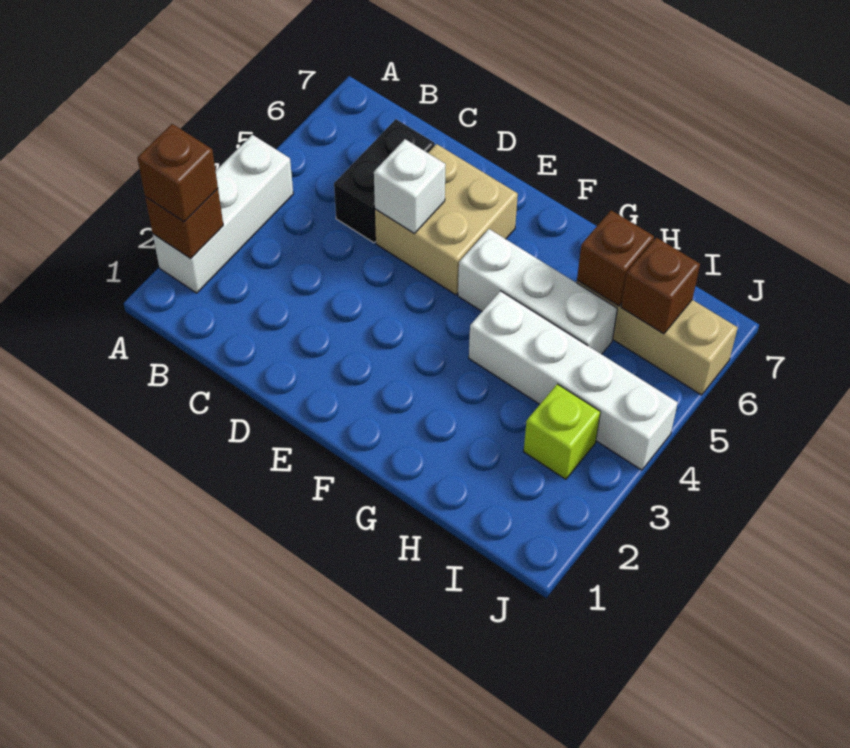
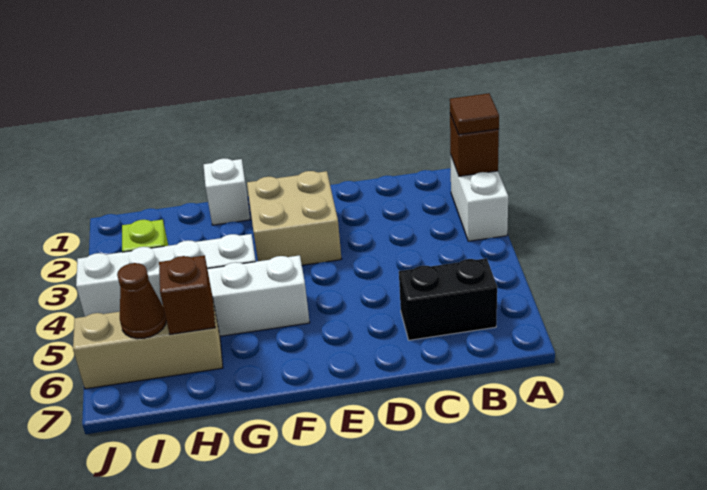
white 1x3 brick [153,135,293,293] -> white 1x2 brick [451,157,508,241]
brown 1x1 brick [137,124,218,222] -> brown 1x1 tile [450,93,499,135]
black 1x2 brick [334,119,435,243] -> black 1x2 brick turned to [399,258,497,340]
tan 2x2 brick [375,144,518,295] -> tan 2x2 brick moved to [247,171,341,265]
white 1x1 brick [374,139,446,233] -> white 1x1 brick moved to [204,158,250,225]
brown 1x1 brick [621,238,700,334] -> brown 1x1 cone [117,263,166,339]

